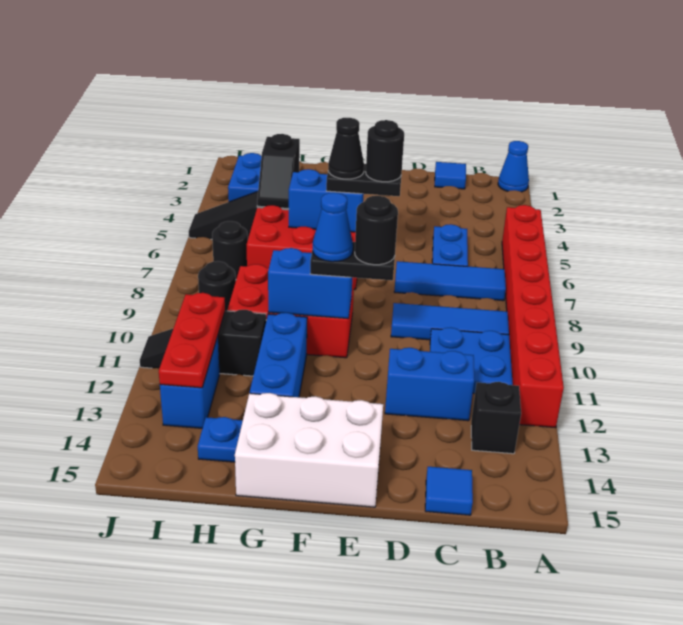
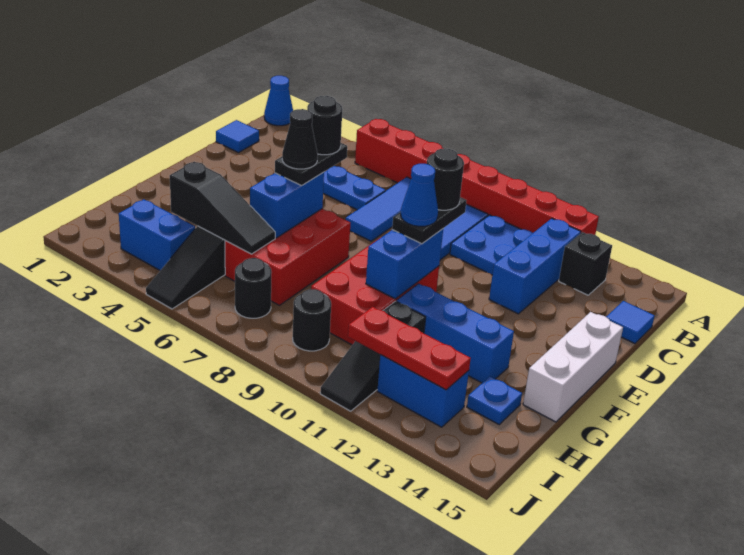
blue 1x2 brick [385,348,474,421] -> blue 1x3 brick [489,218,581,314]
white 2x3 brick [235,393,383,507] -> white 1x3 brick [523,312,623,422]
black 1x2 slope [257,134,300,209] -> black 1x3 slope [170,162,275,254]

